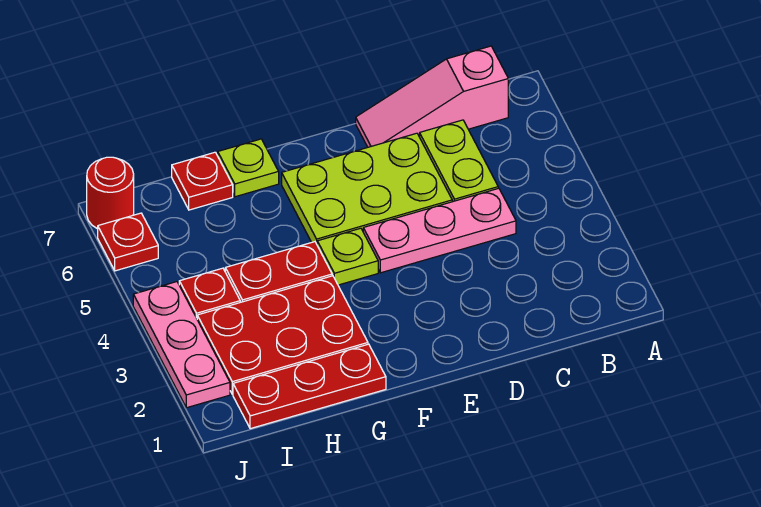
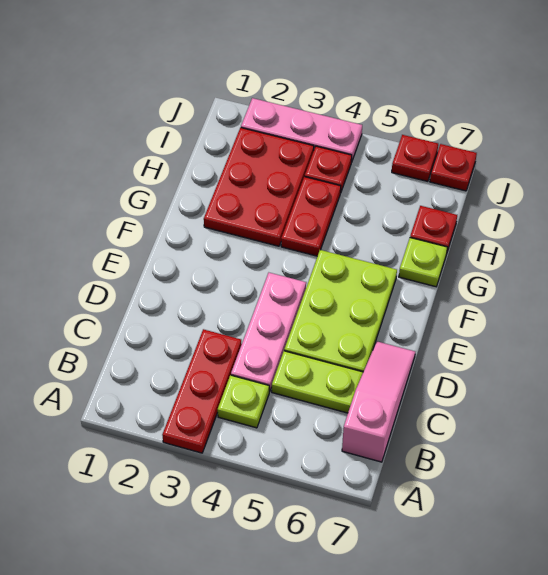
lime 1x1 plate [317,228,378,285] -> lime 1x1 plate moved to [218,375,269,428]
red 1x3 plate [233,344,386,429] -> red 1x3 plate moved to [162,329,242,453]
red 1x1 round brick [87,157,134,229] -> red 1x1 plate [430,144,477,191]

